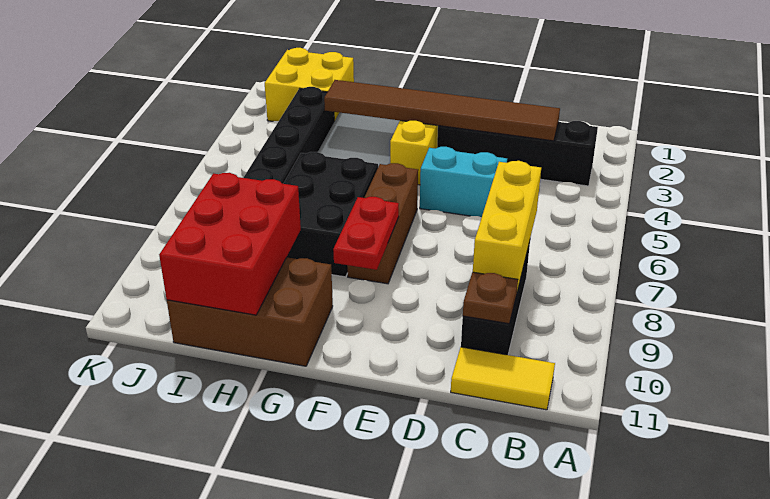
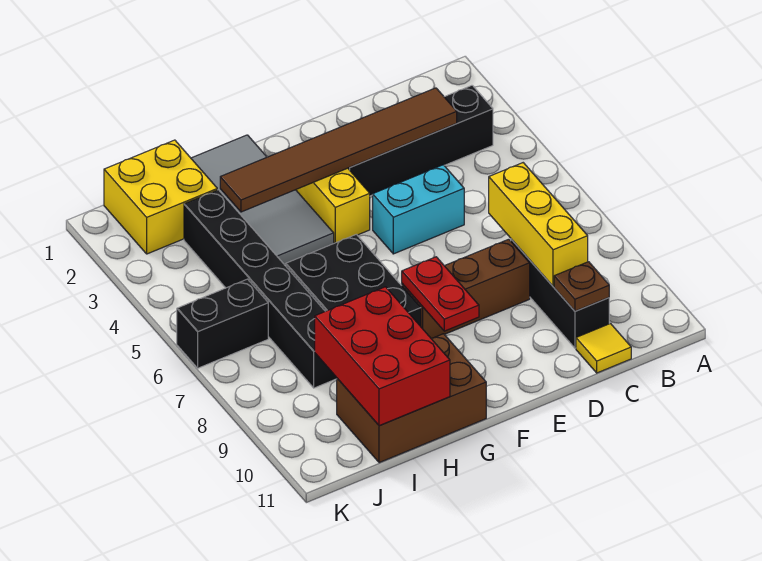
yellow 1x2 tile [451,347,555,410] -> yellow 1x1 tile [576,324,631,373]
brown 1x3 brick [347,163,418,284] -> brown 1x3 brick turned to [402,239,530,338]
none -> black 1x2 brick [177,279,268,368]

